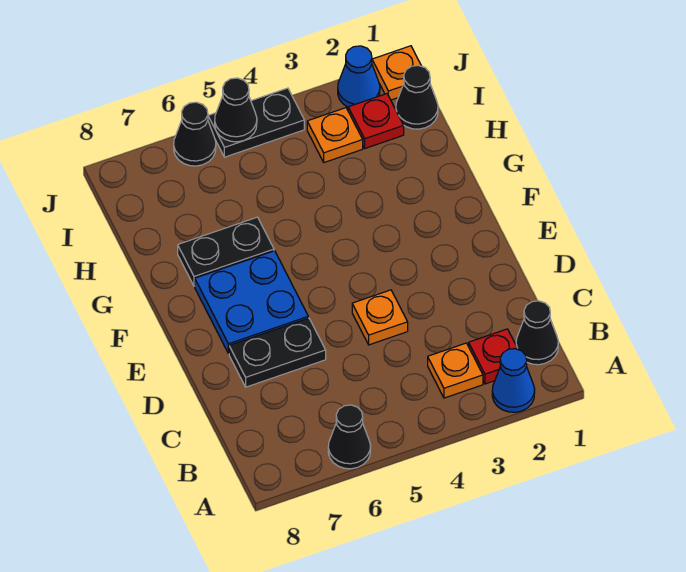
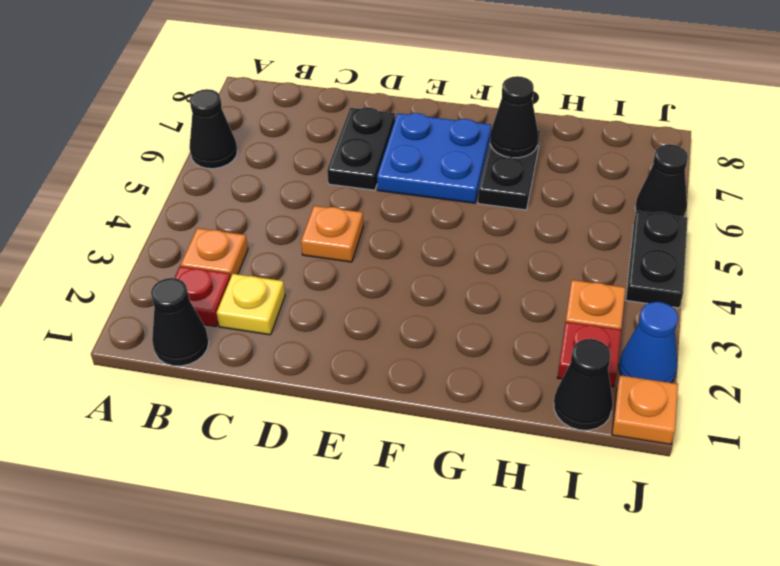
blue 1x1 cone [492,349,535,412] -> none
none -> yellow 1x1 plate [217,274,285,335]
black 1x1 cone [215,78,257,142] -> black 1x1 cone moved to [490,76,538,158]

